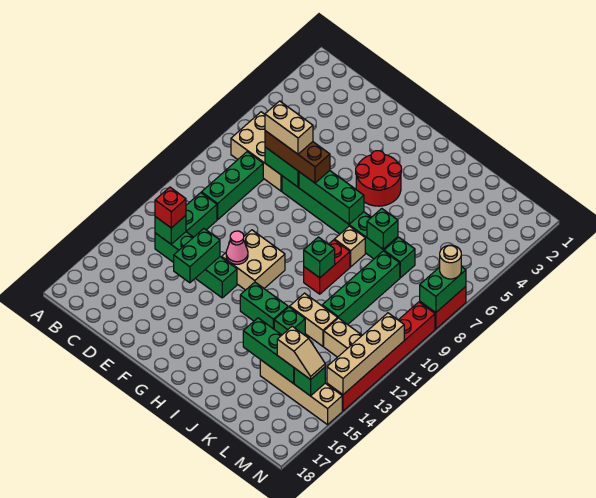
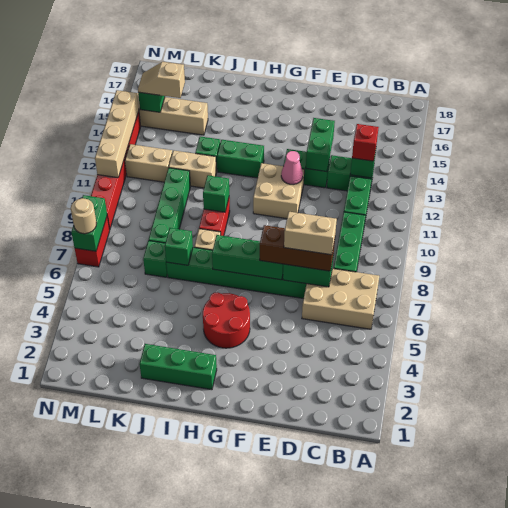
green 1x3 brick [243,318,294,384] -> green 1x3 brick moved to [139,344,217,390]

